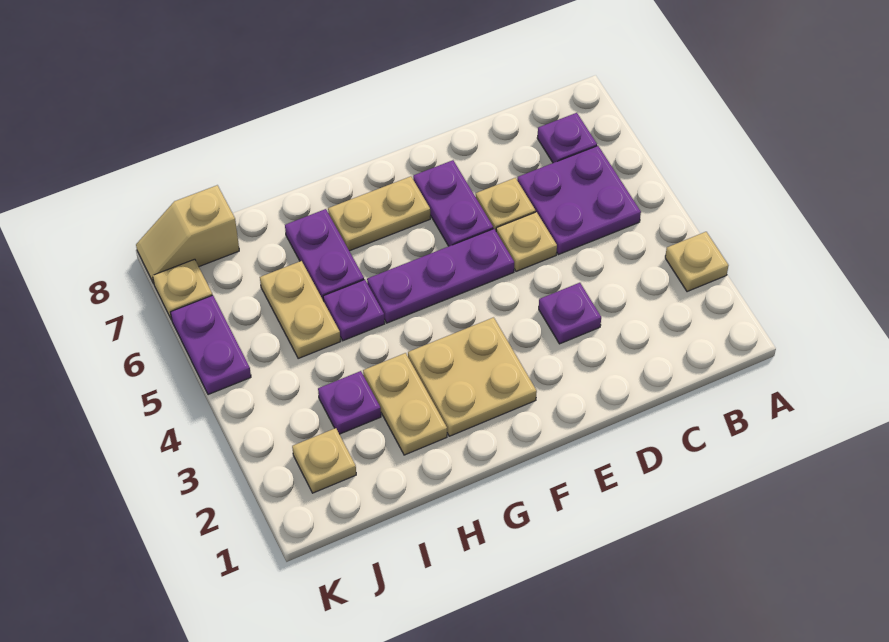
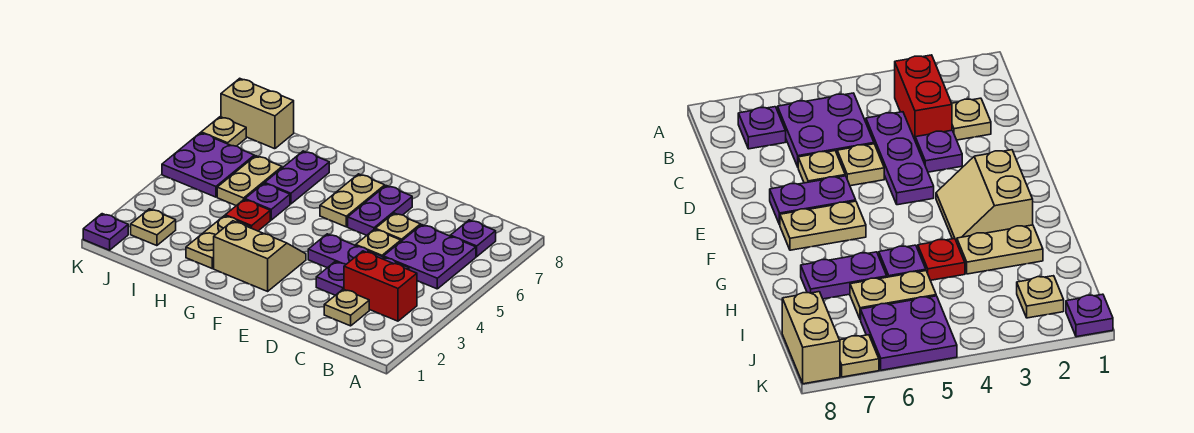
tan 1x1 plate [665,232,729,292] -> tan 1x1 plate moved to [324,289,369,326]
none -> red 1x2 brick [344,251,417,321]
purple 1x3 plate [367,229,514,323] -> purple 1x3 plate moved to [308,234,409,270]
tan 2x2 plate [408,317,537,436] -> tan 2x2 slope [214,221,306,291]
tan 1x2 plate [328,176,430,251] -> tan 1x2 plate turned to [320,174,385,227]
none -> red 1x1 plate [225,200,270,231]
purple 1x1 plate [318,371,381,434] -> purple 1x1 plate moved to [83,214,128,250]
tan 1x2 slope [136,185,239,284] -> tan 1x2 brick [221,78,294,149]
purple 1x2 plate [171,295,251,395] -> purple 2x2 plate [162,133,254,197]

